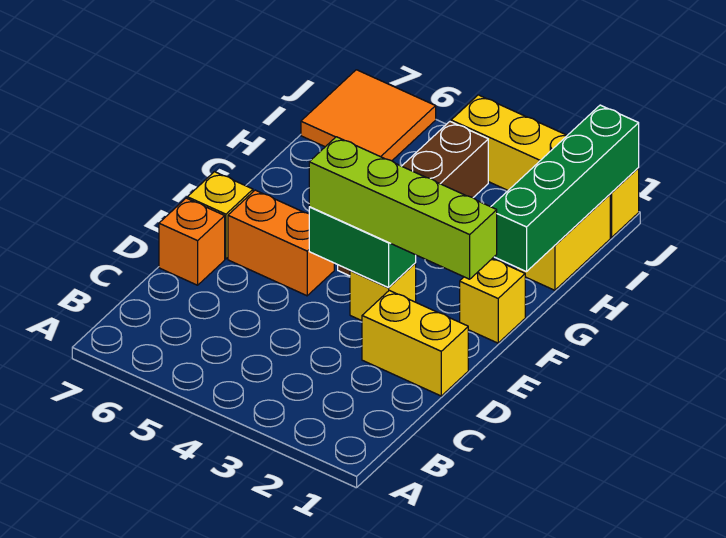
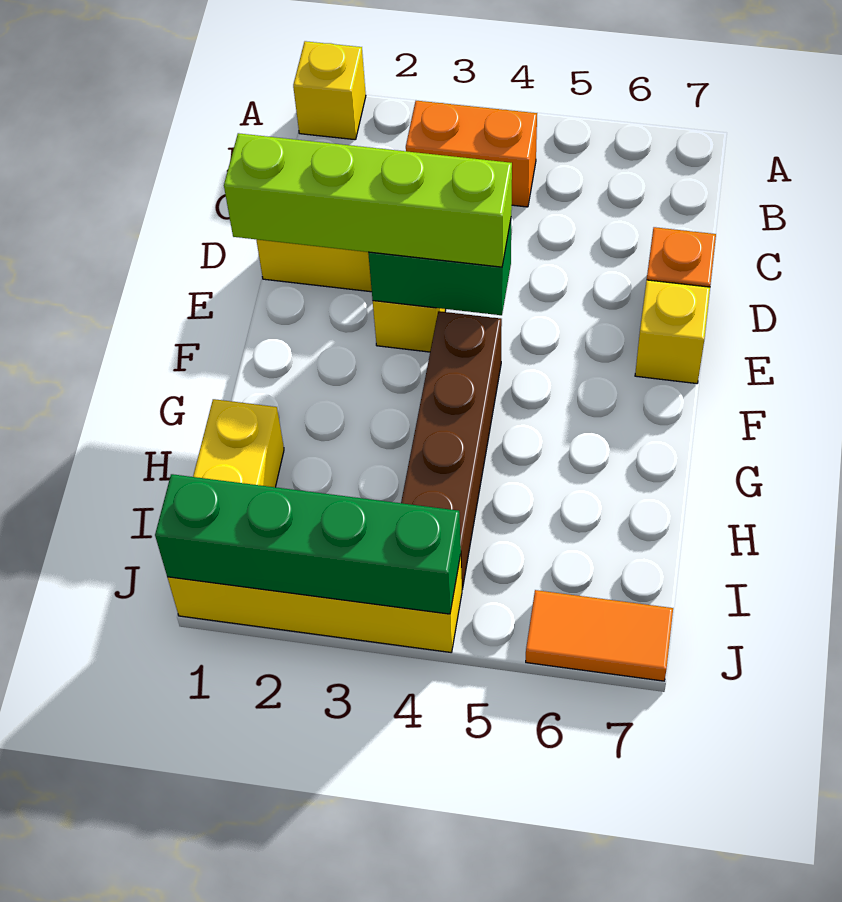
orange 1x2 brick [228,190,334,296] -> orange 1x2 brick moved to [406,101,537,207]
yellow 1x1 brick [460,259,525,343] -> yellow 1x1 brick moved to [293,41,366,140]
green 1x4 brick [491,105,639,272] -> green 1x4 brick turned to [155,474,461,614]
orange 2x2 tile [301,70,436,161] -> orange 1x2 tile [526,590,673,681]

